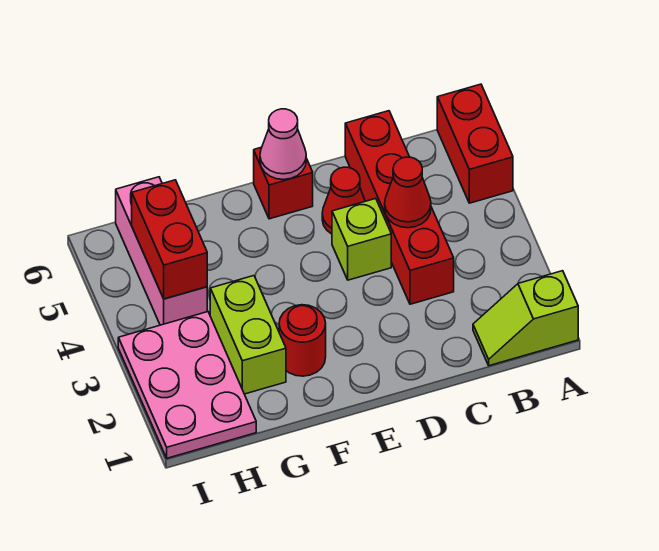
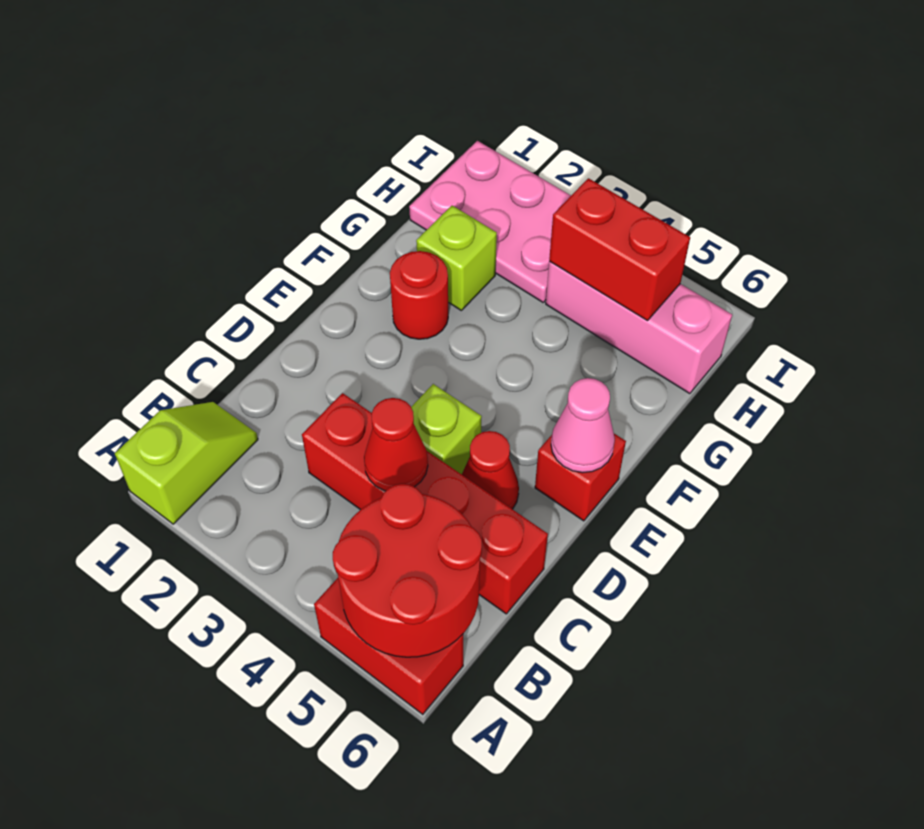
none -> red 2x2 round brick [333,484,482,657]
lime 1x2 brick [210,276,286,394] -> lime 1x1 brick [416,206,497,311]

